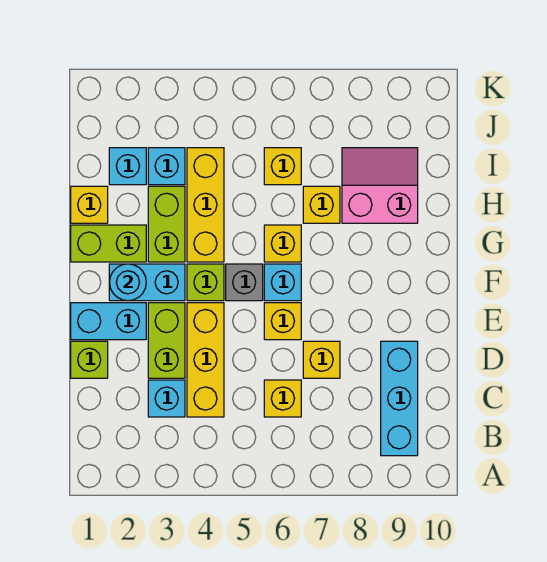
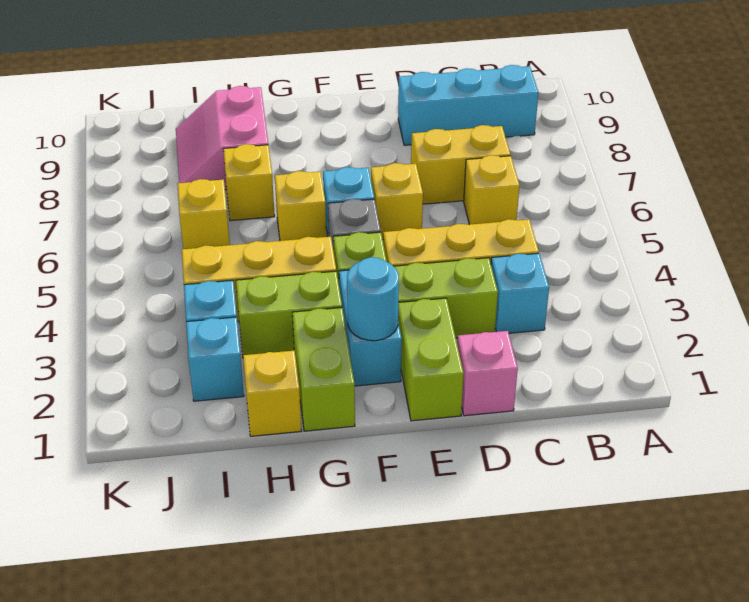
lime 1x1 brick [71,341,108,378] -> pink 1x1 brick [457,331,518,416]
yellow 1x1 brick [303,341,340,378] -> yellow 1x2 brick [411,125,510,204]
cyan 1x2 brick [71,303,146,340] -> lime 1x2 brick [398,298,464,421]

